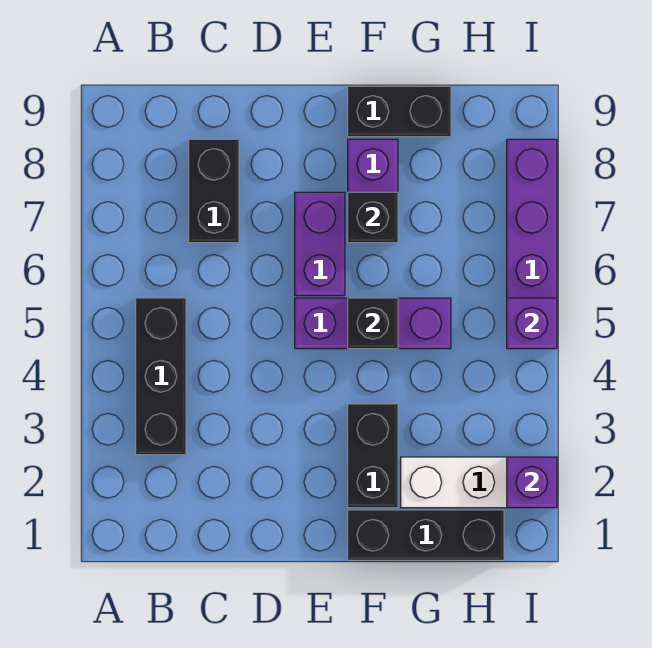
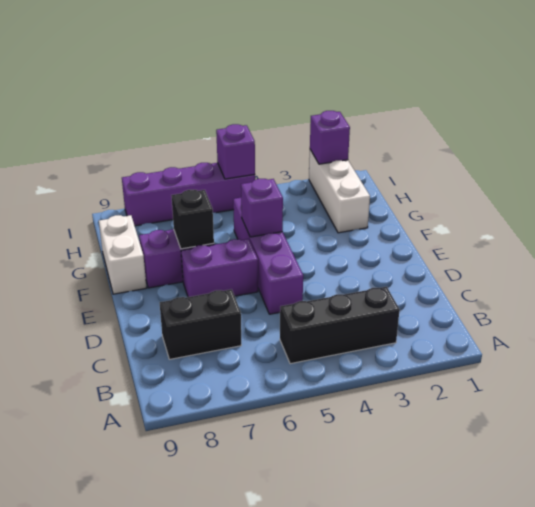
purple 1x3 brick [295,298,451,349] -> purple 1x4 brick [233,198,303,314]
black 1x3 brick [348,510,504,560] -> none
black 1x2 brick [348,404,398,508] -> none
black 1x1 brick [348,298,398,349] -> purple 1x1 brick [241,179,283,237]
black 1x2 brick [348,86,451,137] -> white 1x2 brick [99,215,146,294]

